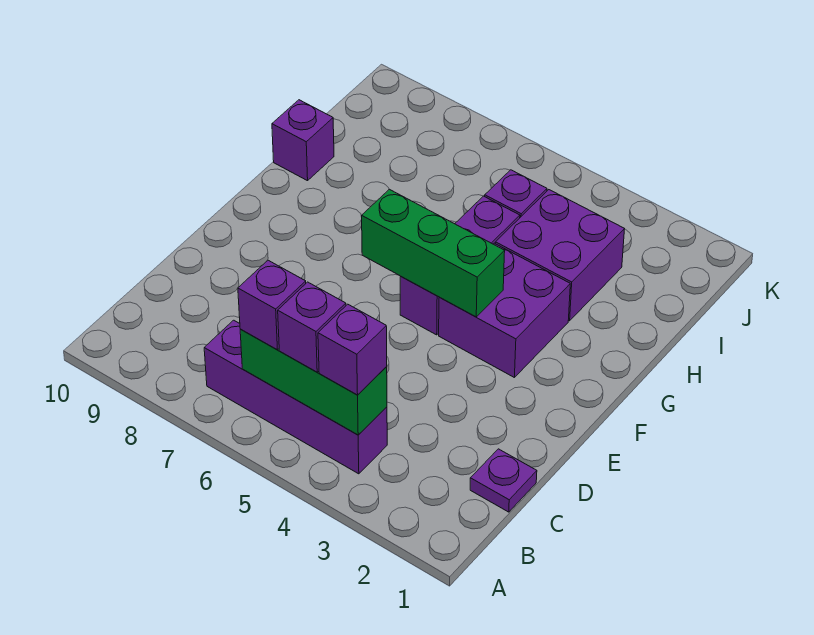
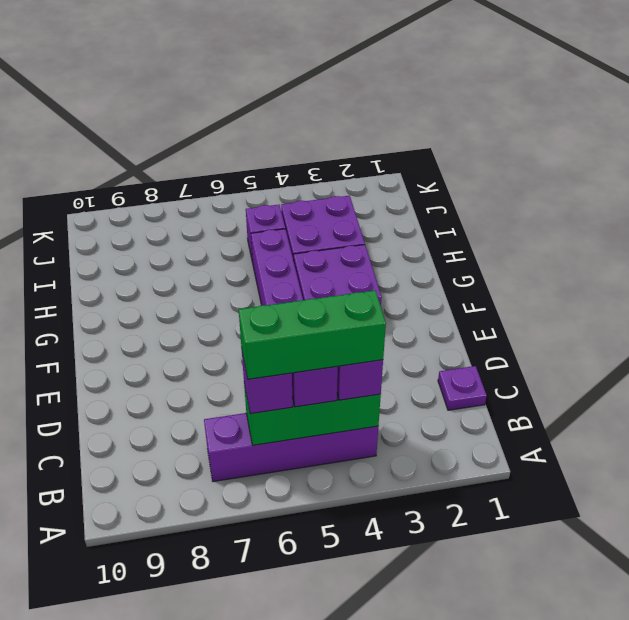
green 1x3 brick [362,189,505,317] -> green 1x3 brick moved to [239,290,386,379]
purple 1x1 brick [272,100,334,181] -> none

